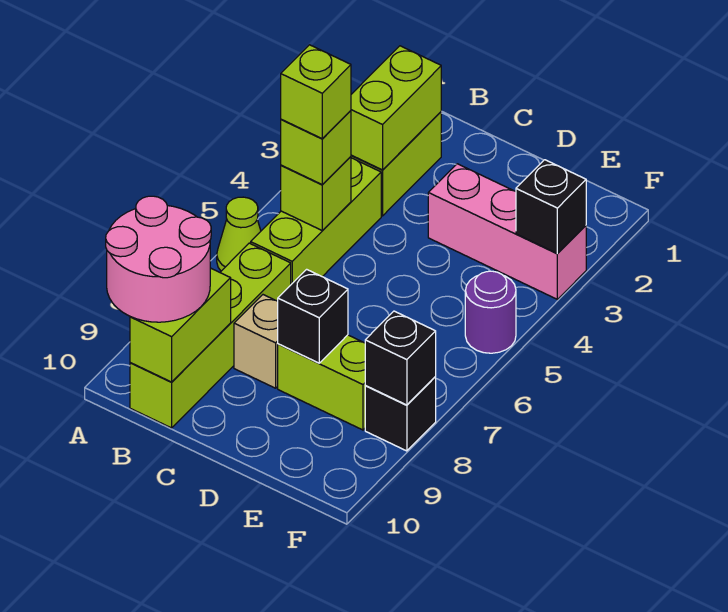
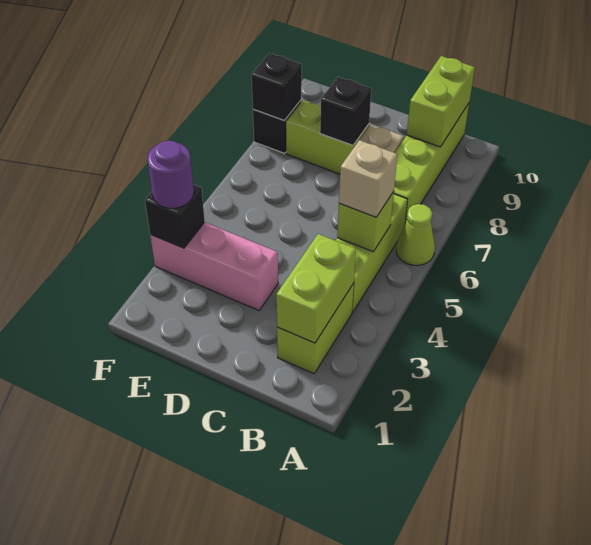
pink 2x2 round brick [106,196,211,322] -> none
lime 1x1 brick [281,111,351,185] -> tan 1x1 brick [339,140,397,217]
lime 1x1 brick [281,45,351,138] -> none
purple 1x1 round brick [465,271,516,353] -> purple 1x1 round brick moved to [147,140,194,208]

